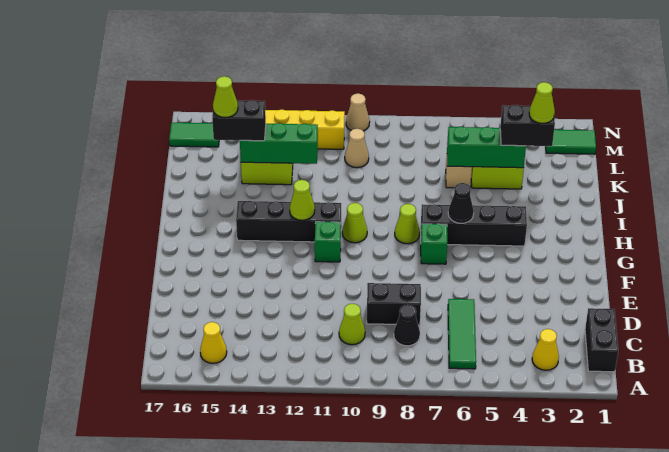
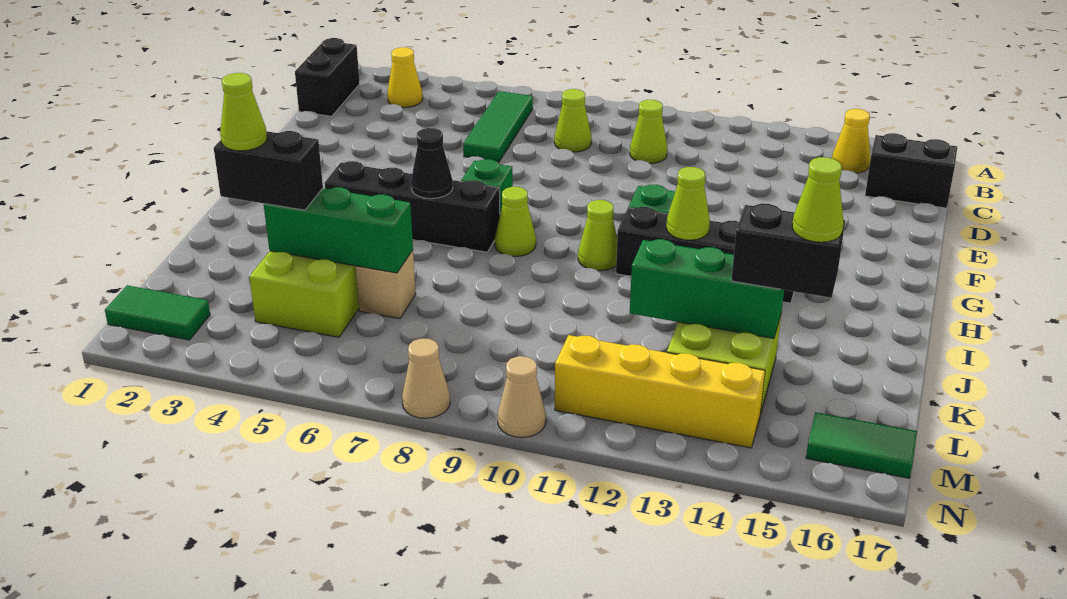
black 1x1 cone [394,305,420,346] -> lime 1x1 cone [554,89,591,152]
black 1x2 brick [367,283,421,325] -> black 1x2 brick moved to [865,133,957,208]
tan 1x1 cone [345,129,369,168] -> tan 1x1 cone moved to [402,339,450,418]

